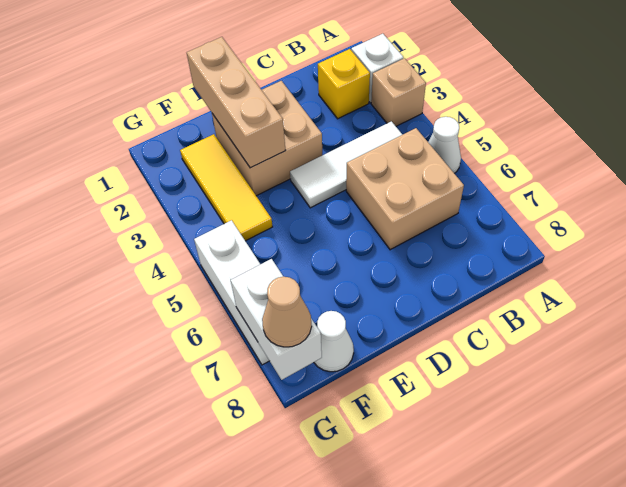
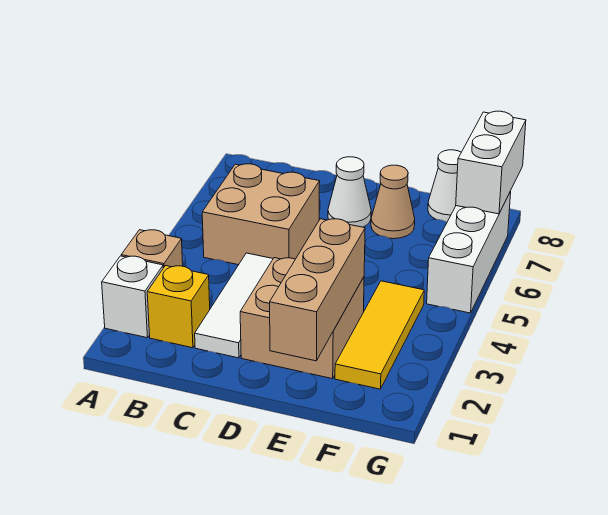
white 1x1 cone [428,117,461,173] -> white 1x1 cone moved to [328,157,371,227]
white 1x3 tile [290,121,402,208] -> white 1x3 tile turned to [195,253,273,358]
tan 1x1 cone [262,277,312,347] -> tan 1x1 cone moved to [371,165,415,239]

